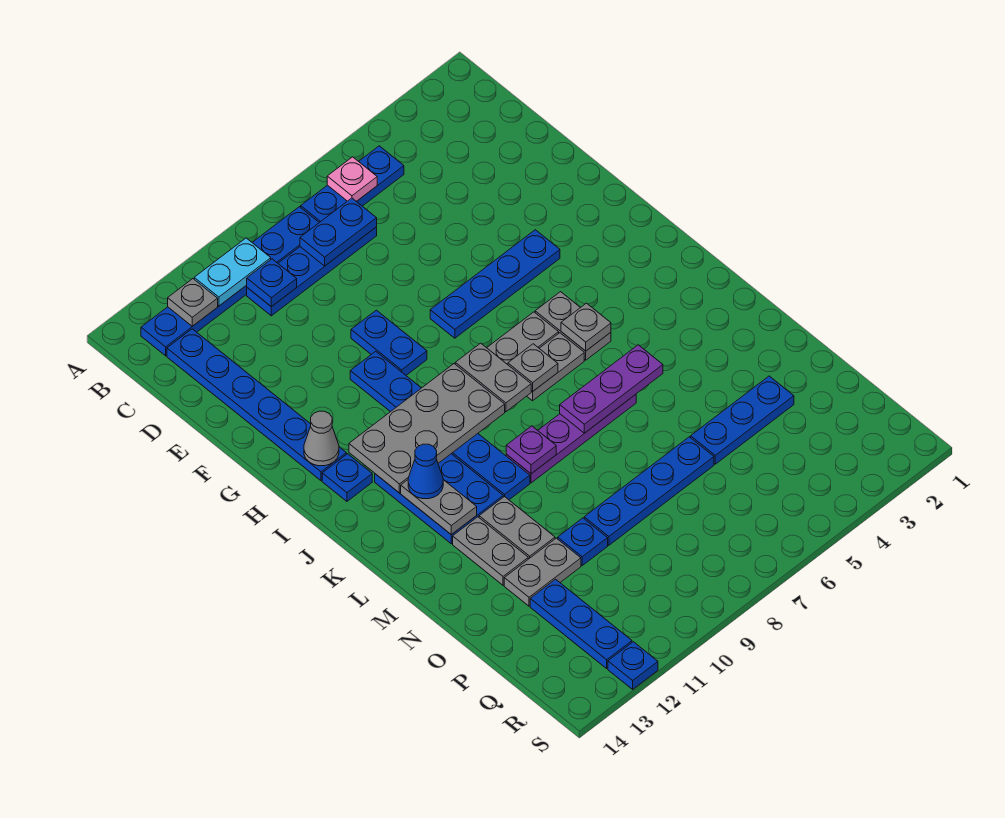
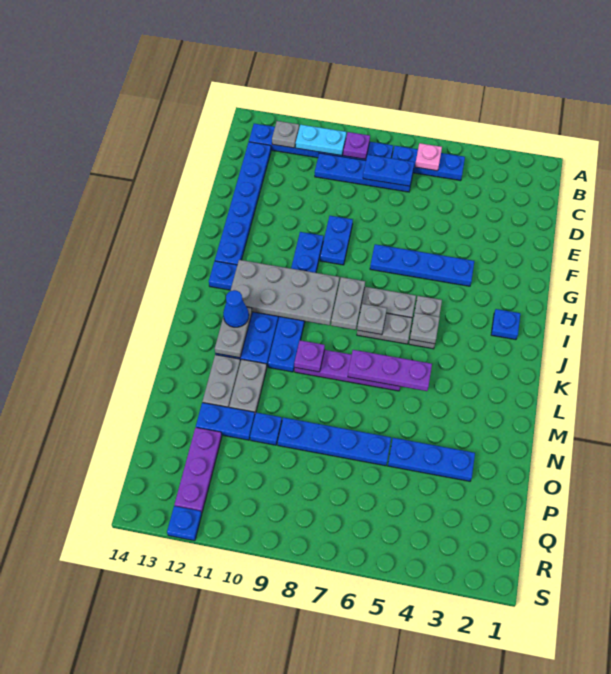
none -> purple 1x1 plate [343,132,370,159]
blue 1x1 plate [247,259,297,307] -> blue 1x1 plate moved to [491,309,520,340]
grey 1x1 cone [304,411,339,466] -> none
grey 1x2 plate [504,538,581,606] -> blue 1x2 plate [196,403,255,440]
blue 1x3 plate [530,579,632,668] -> purple 1x3 plate [174,428,222,513]

